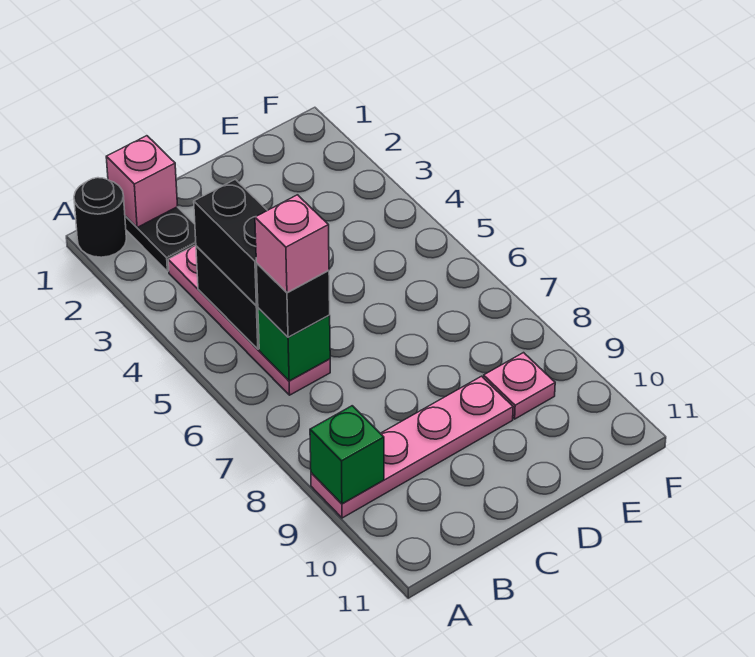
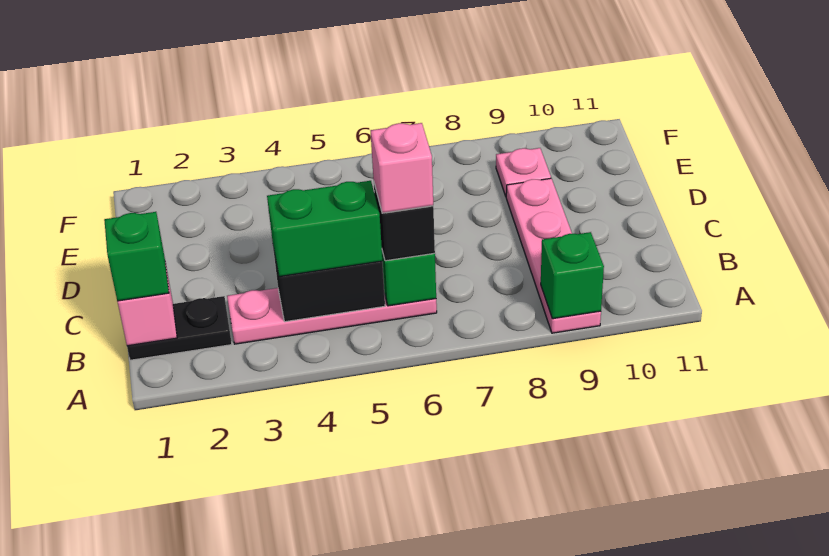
black 1x1 round brick [74,178,126,257] -> none
none -> green 1x1 brick [104,212,169,301]
black 1x2 brick [194,179,267,306] -> green 1x2 brick [267,181,382,277]

